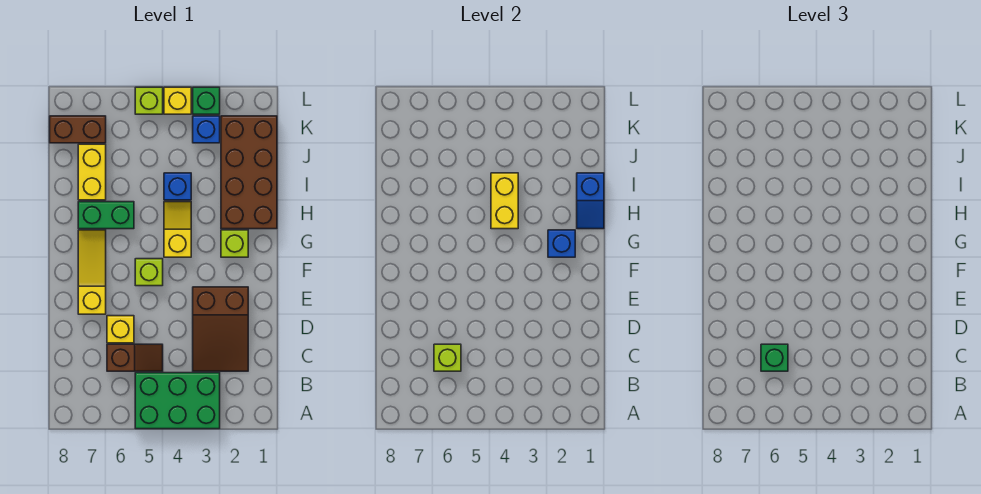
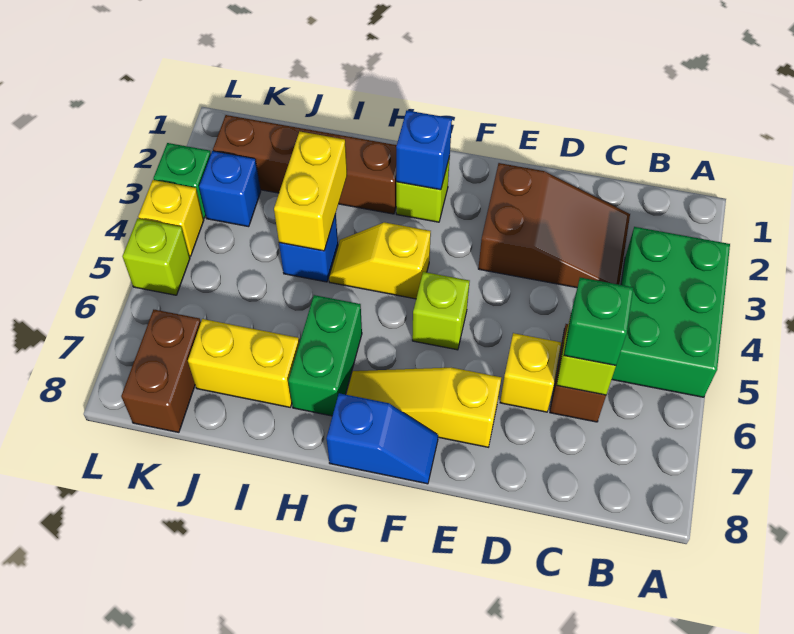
brown 2x4 brick [221,116,277,229] -> brown 1x4 brick [213,115,397,214]
blue 1x2 slope [577,173,604,229] -> blue 1x2 slope moved to [326,393,438,484]
yellow 1x2 brick [491,173,518,229] -> yellow 1x2 brick turned to [274,132,347,251]

